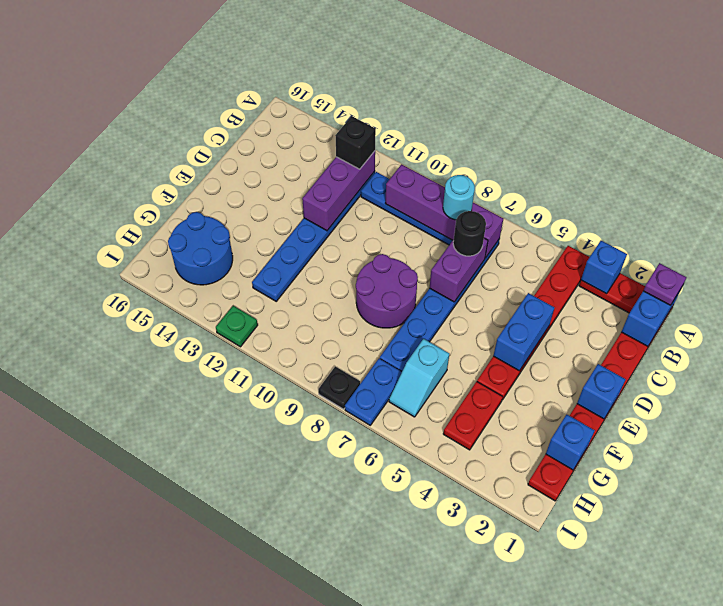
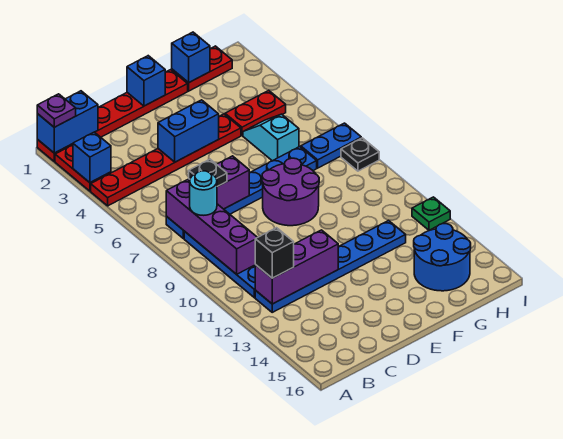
black 1x1 round brick [453,211,486,256] -> black 1x1 plate [189,159,227,187]
cyan 1x2 slope [389,339,449,417] -> cyan 1x2 slope turned to [243,114,299,161]

